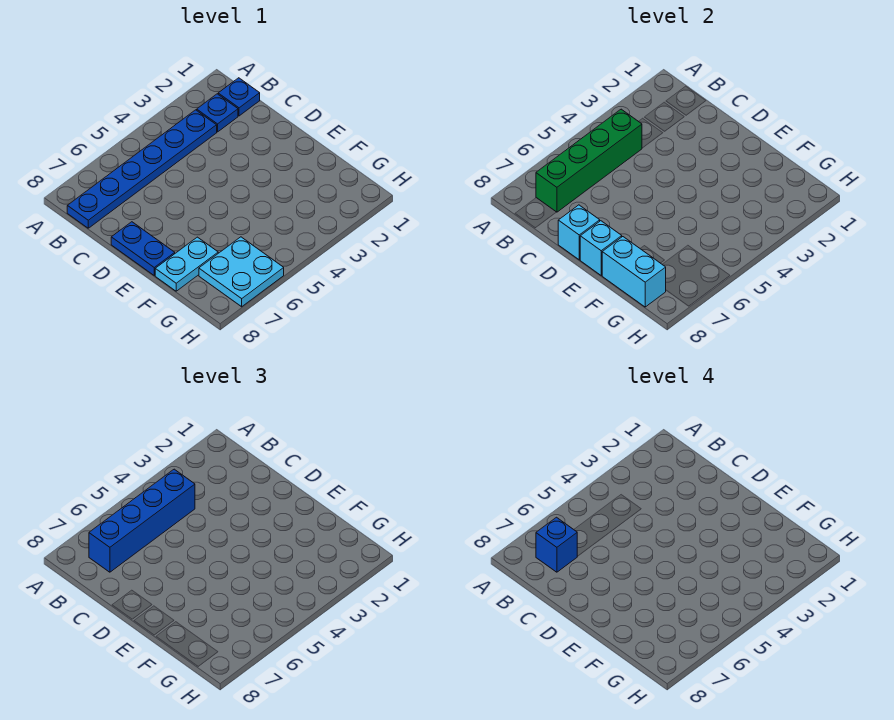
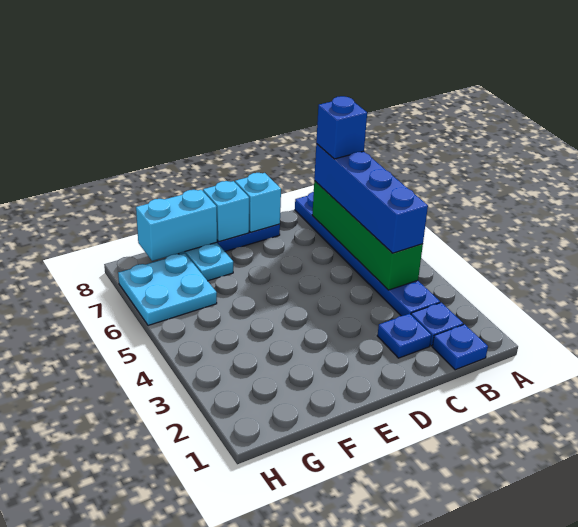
none -> blue 1x1 plate [377,314,431,358]

